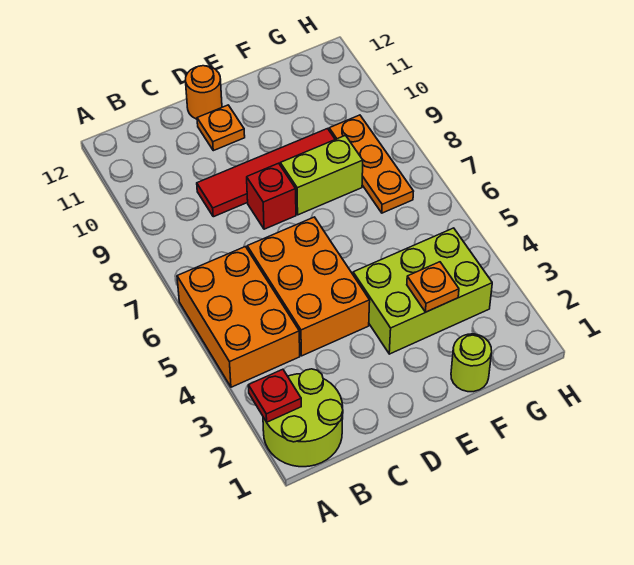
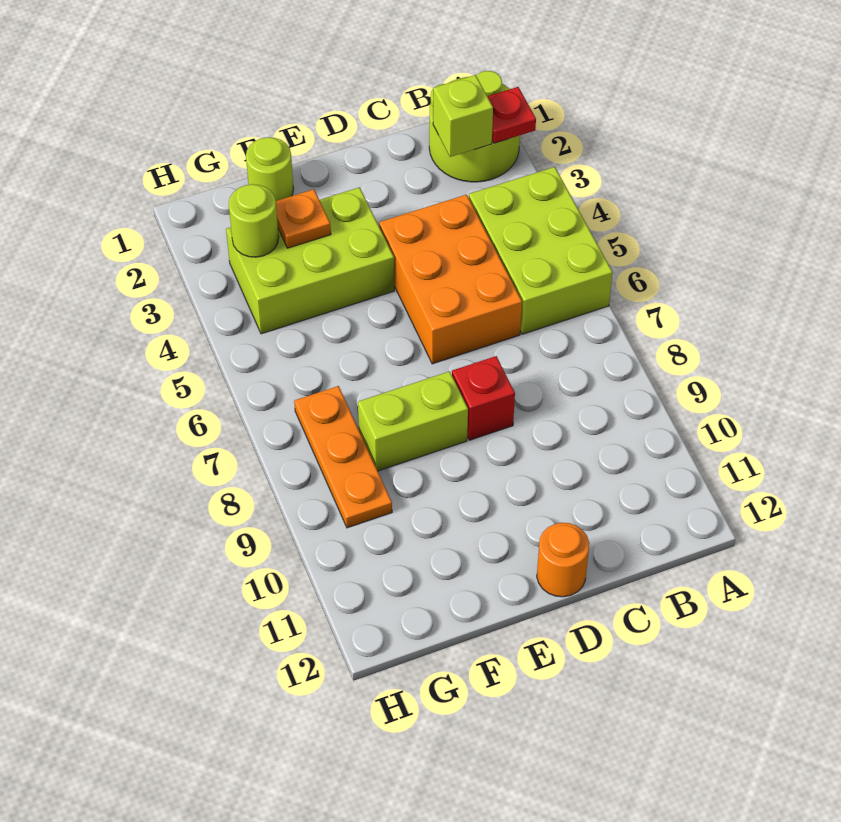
orange 2x3 brick [177,247,300,387] -> lime 2x3 brick [469,167,612,334]
none -> lime 1x1 brick [433,75,493,157]
red 1x4 tile [197,129,335,217] -> none
orange 1x1 plate [197,105,245,151] -> none
none -> lime 1x1 round brick [229,184,279,257]

